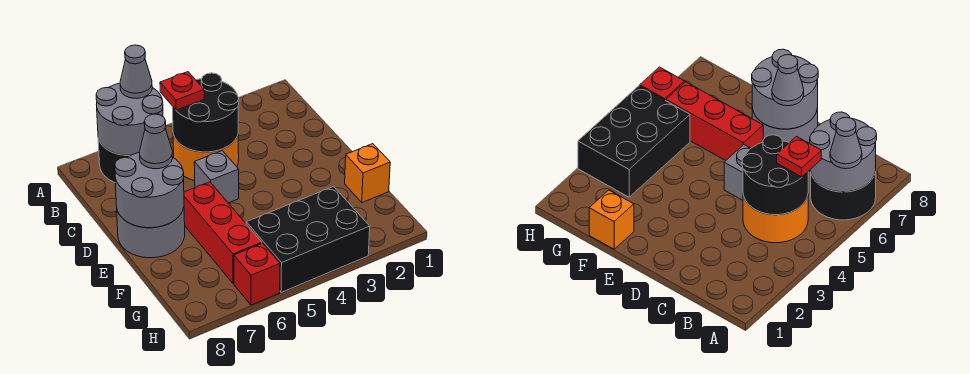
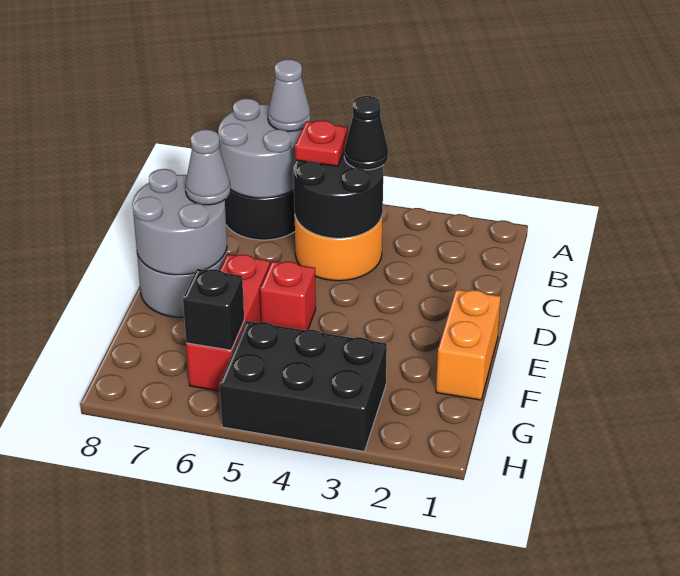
none -> black 1x1 cone [344,96,388,170]
grey 1x1 brick [194,151,239,203] -> none
orange 1x1 brick [345,144,390,203] -> orange 1x2 brick [436,289,501,400]
none -> black 1x1 brick [183,269,244,350]
red 1x1 brick [234,243,280,305] -> red 1x1 brick moved to [260,261,316,330]

